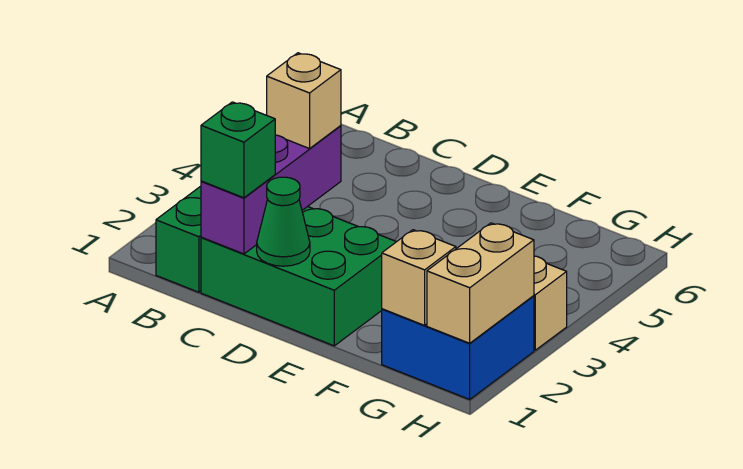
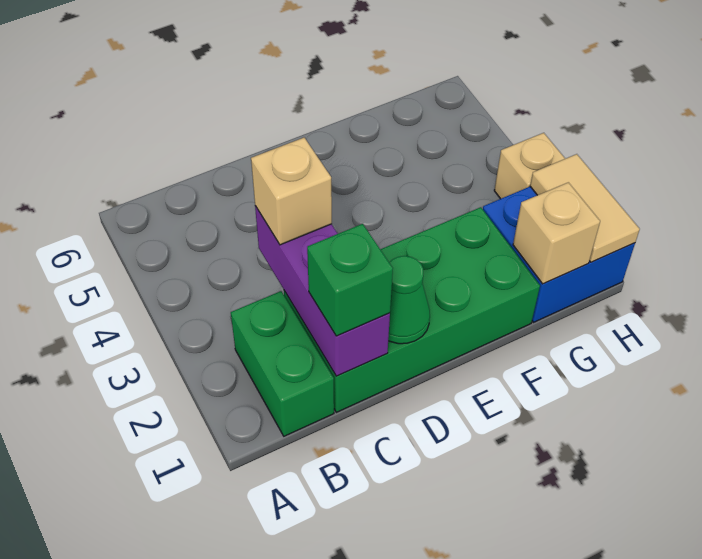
green 2x3 brick [201,207,396,346] -> green 2x4 brick [284,207,540,412]
tan 1x2 brick [427,223,534,343] -> tan 1x2 tile [530,154,640,262]

